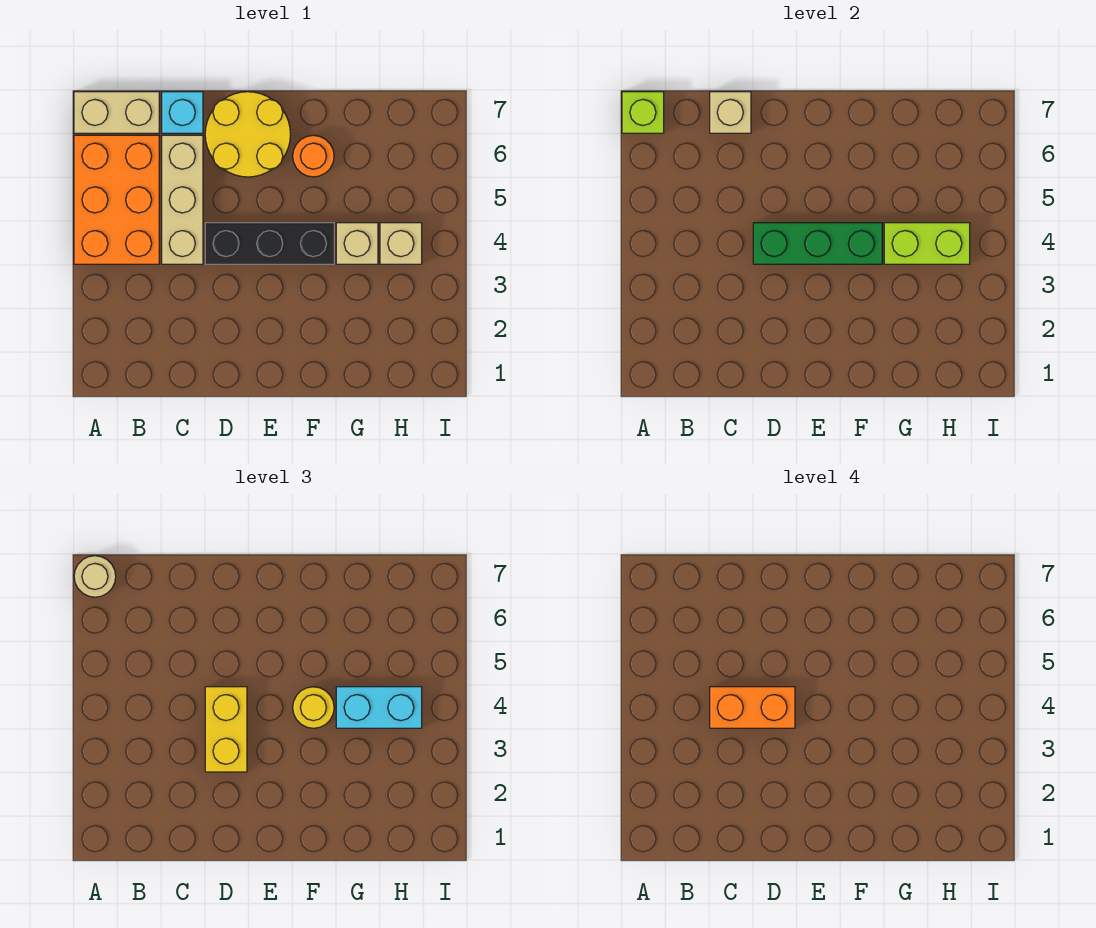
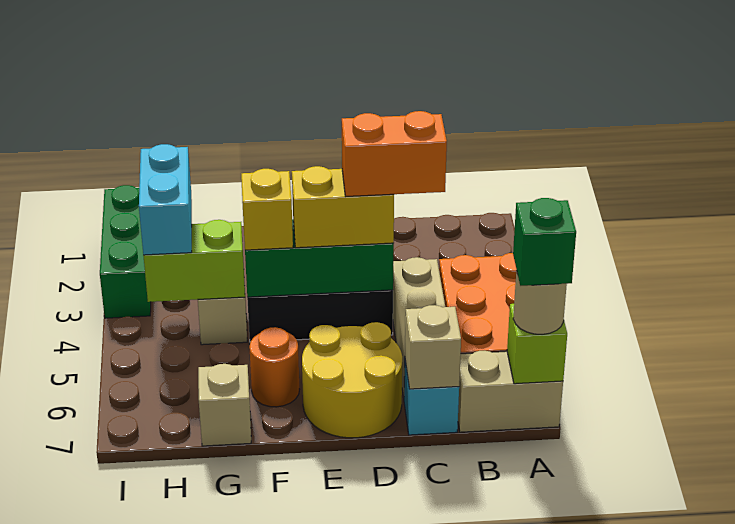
none -> green 1x1 brick [513,198,576,286]
yellow 1x2 brick [205,687,247,772] -> yellow 1x2 brick turned to [292,166,394,248]
yellow 1x1 round brick [293,687,334,728] -> yellow 1x1 brick [241,169,293,250]
cyan 1x2 brick [336,687,422,728] -> cyan 1x2 brick turned to [139,144,192,255]
tan 1x1 brick [380,223,422,264] -> tan 1x1 brick moved to [198,364,251,446]
none -> green 1x3 brick [100,185,151,318]

